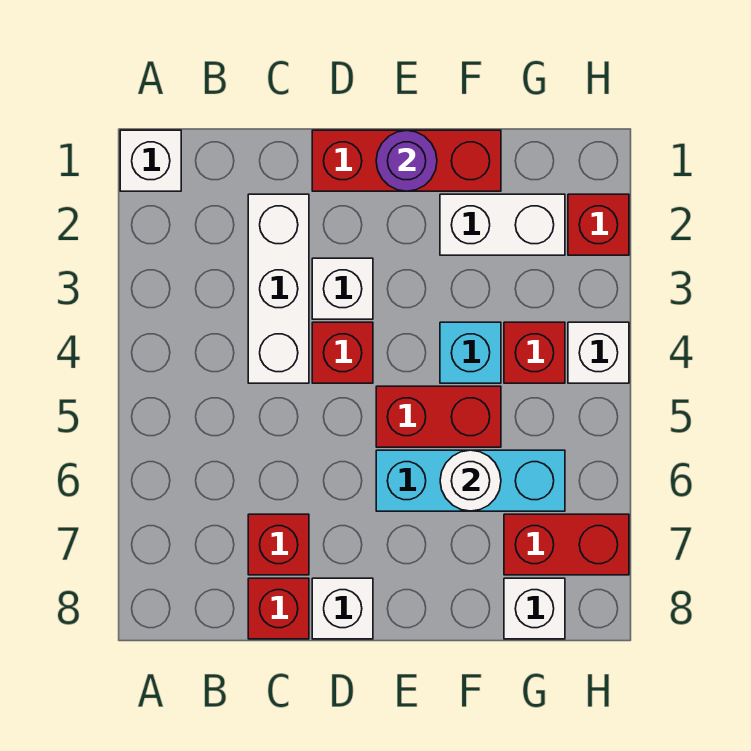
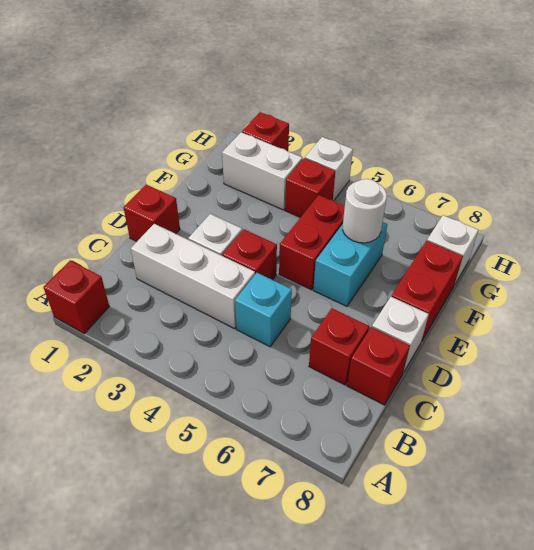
white 1x1 brick [120,130,181,191] -> red 1x1 brick [43,260,109,333]
red 1x3 brick [312,130,501,191] -> red 1x1 brick [124,185,180,242]
purple 1x1 round brick [376,130,437,191] -> none
cyan 1x3 brick [376,450,565,511] -> cyan 1x2 brick [313,222,387,306]
white 1x2 brick [440,194,565,255] -> white 1x2 brick turned to [222,132,302,210]
cyan 1x1 brick [440,322,501,383] -> cyan 1x1 brick moved to [235,273,292,347]
red 1x2 brick [504,514,629,575] -> red 1x2 brick moved to [391,241,463,340]

